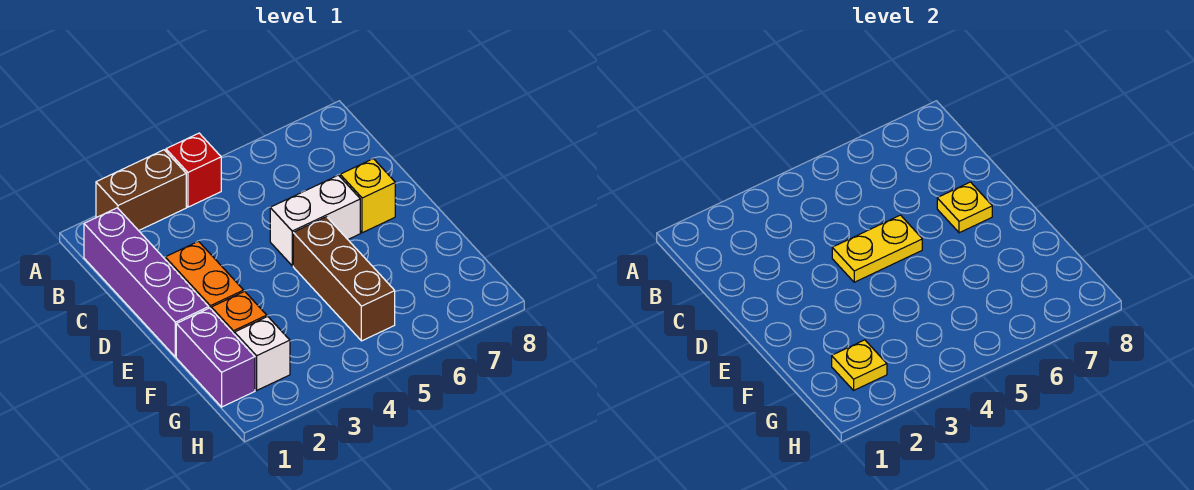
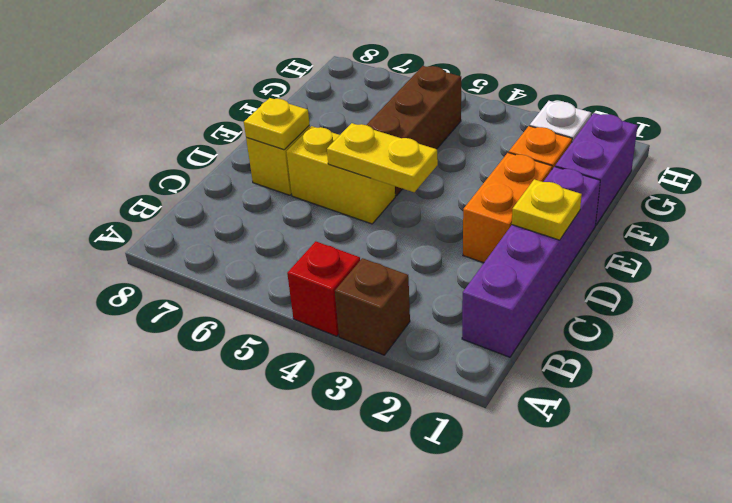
brown 1x2 brick [96,150,186,231] -> brown 1x1 brick [335,258,410,355]
white 1x2 brick [270,175,360,266] -> yellow 1x2 brick [286,126,395,224]
yellow 1x1 plate [832,340,887,390] -> yellow 1x1 plate moved to [512,179,582,240]

